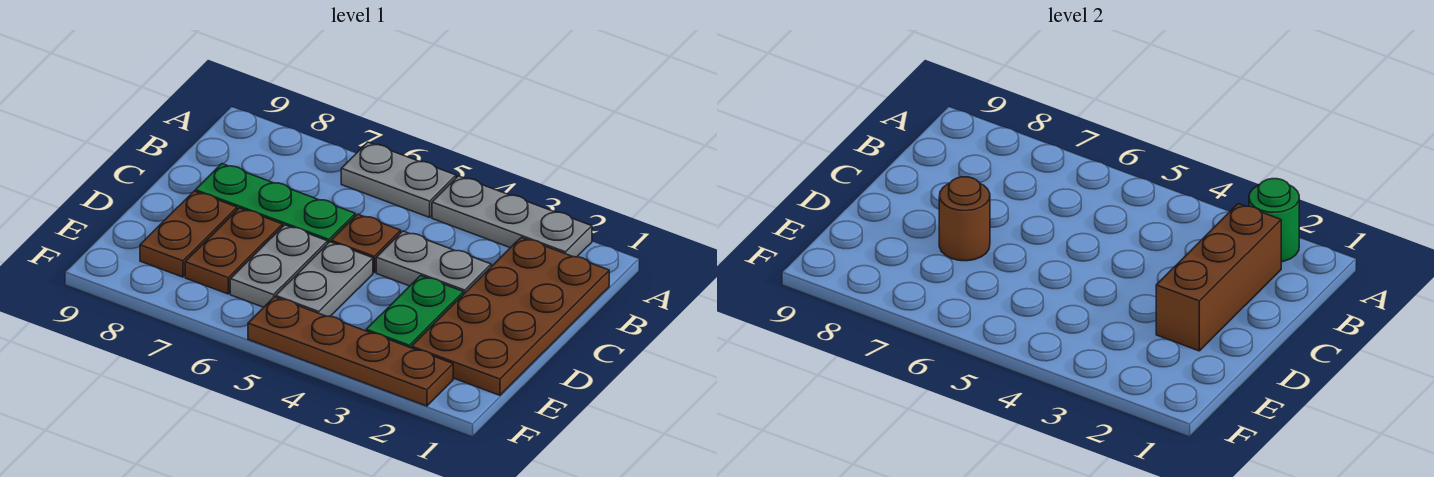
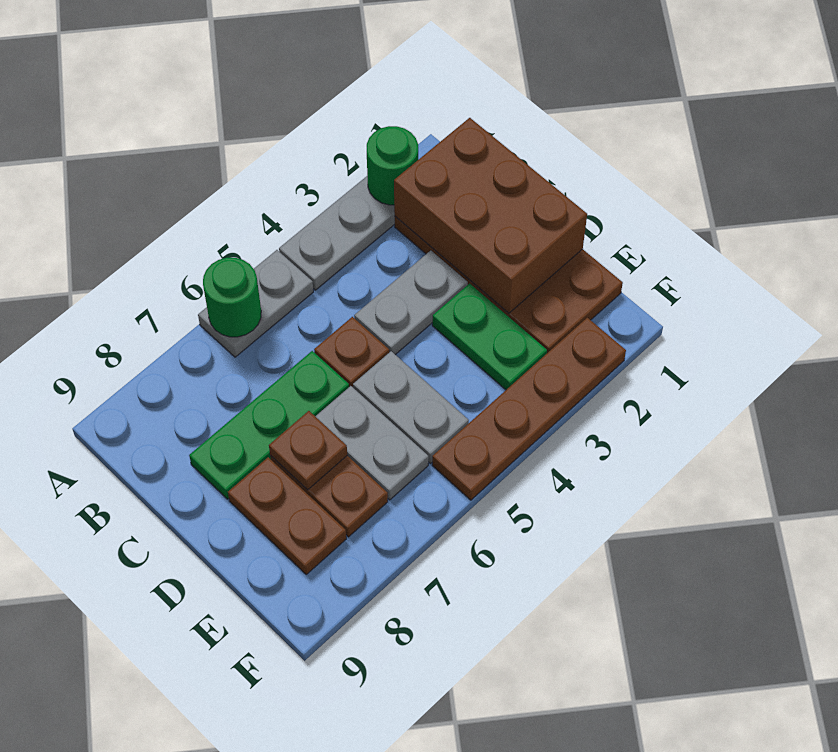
none -> green 1x1 round brick [203,258,261,337]
brown 1x3 brick [1156,204,1281,351] -> brown 2x3 brick [394,118,587,313]
brown 1x1 round brick [939,177,990,261] -> brown 1x1 plate [269,411,347,490]

